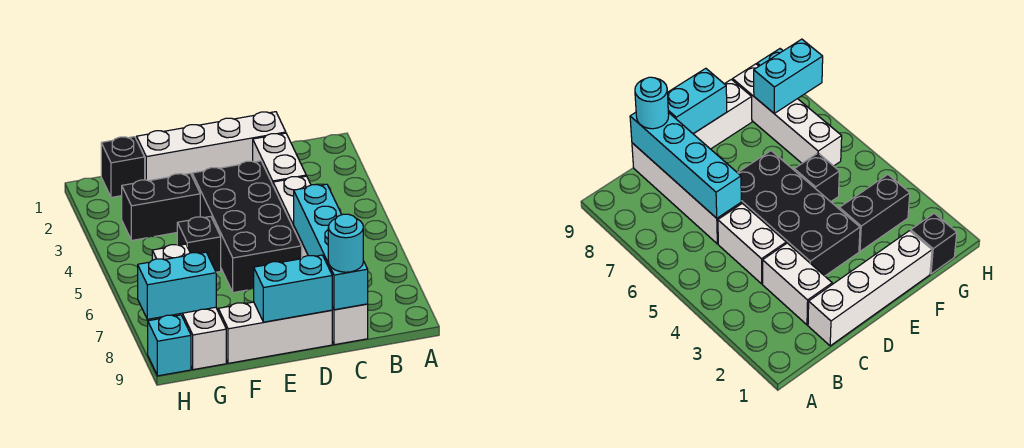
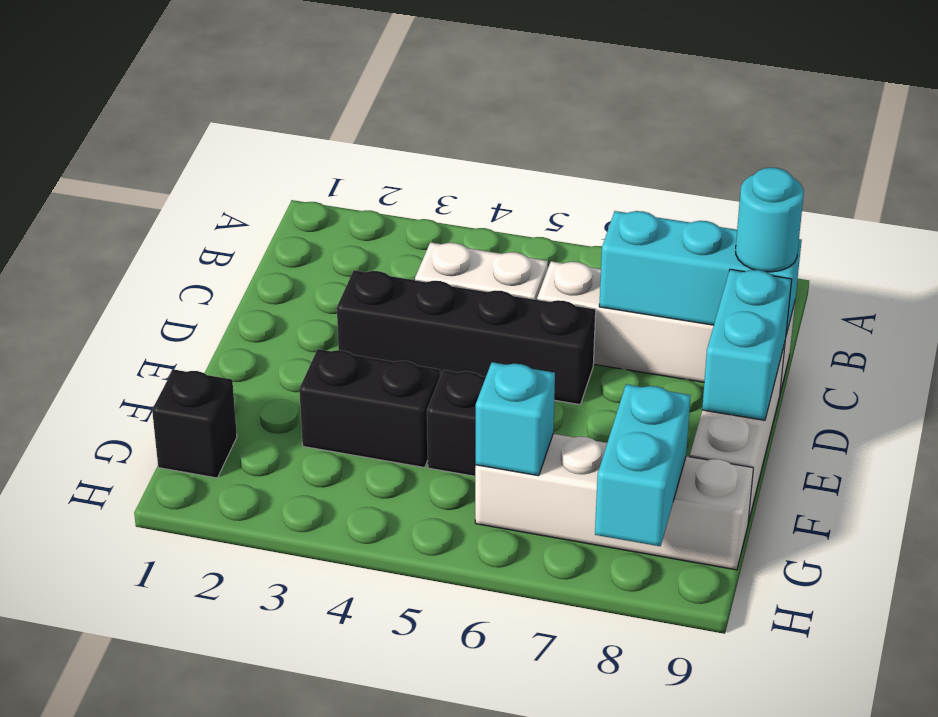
white 1x4 brick [137,112,286,181] -> none
white 1x2 brick [253,133,306,184] -> none
cyan 1x4 brick [294,184,368,310] -> cyan 1x3 brick [599,211,802,335]
black 2x4 brick [192,161,302,293] -> black 1x4 brick [337,270,596,405]
black 1x2 brick [122,173,200,240] -> black 1x2 brick turned to [299,349,440,468]
cyan 1x1 brick [148,315,191,376] -> cyan 1x1 brick moved to [476,362,555,476]

